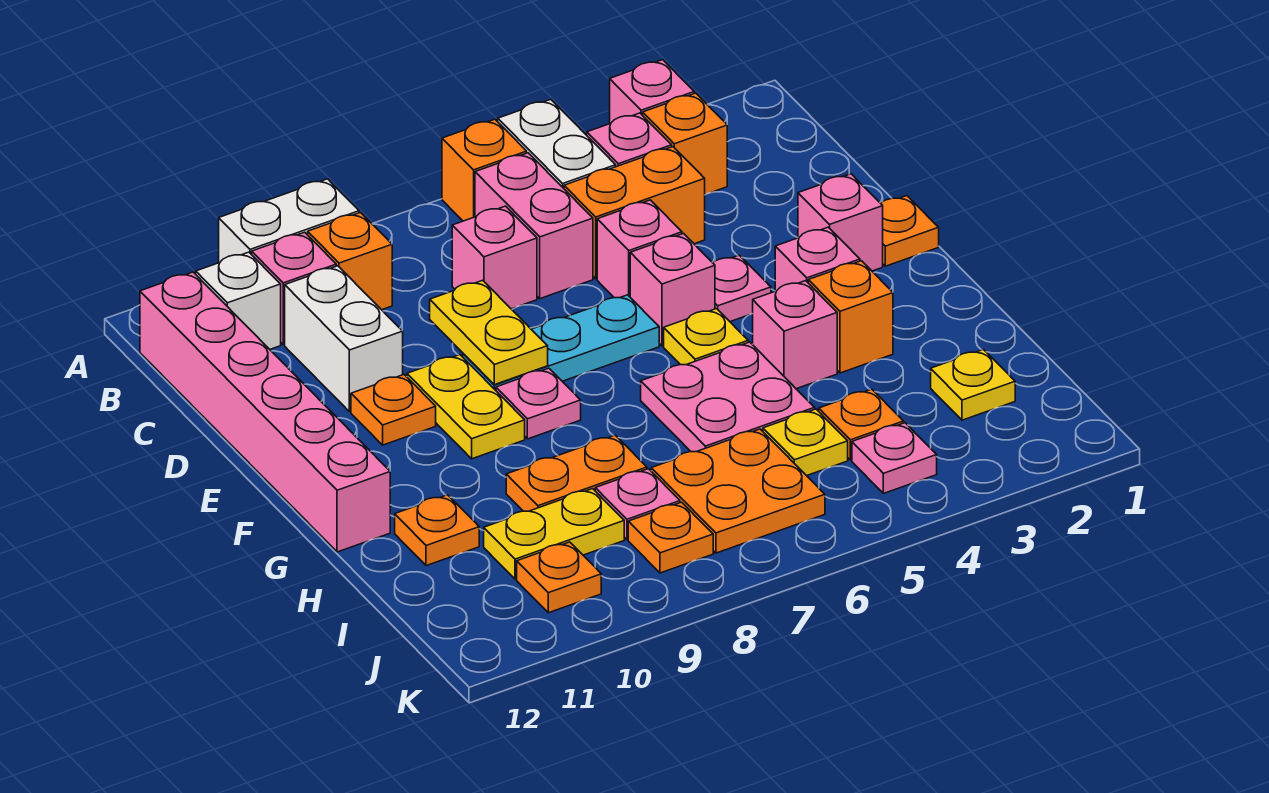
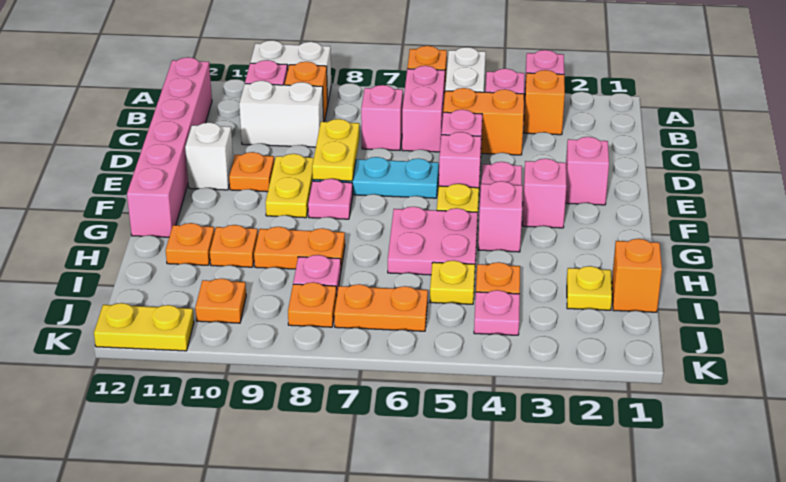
white 1x1 brick [196,252,281,349] -> white 1x1 brick moved to [185,122,233,190]
white 1x2 brick [285,266,403,412] -> white 1x2 brick turned to [239,81,324,147]
orange 1x1 plate [881,196,939,266] -> orange 1x1 plate moved to [210,225,258,267]
orange 1x1 brick [808,261,893,373] -> orange 1x1 brick moved to [612,239,662,312]
orange 2x2 plate [651,429,825,553] -> orange 1x2 plate [334,284,428,331]
yellow 1x2 plate [484,489,624,579] -> yellow 1x2 plate moved to [94,303,194,351]

